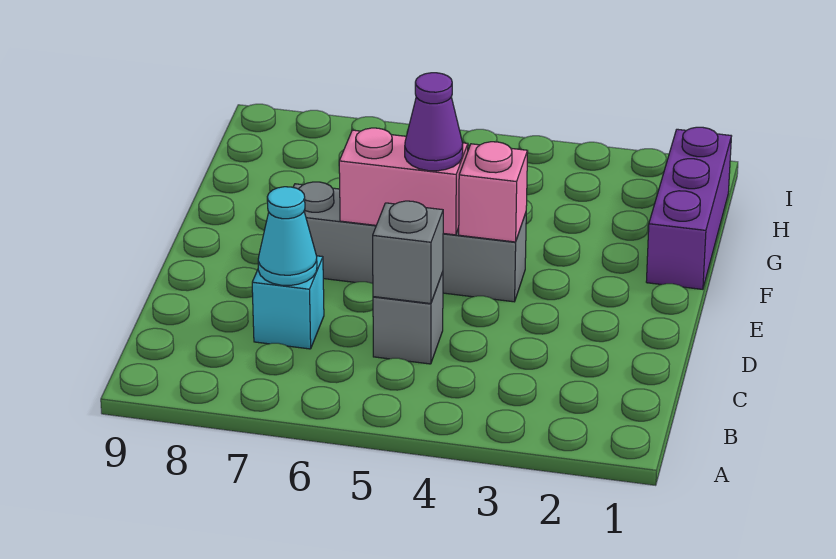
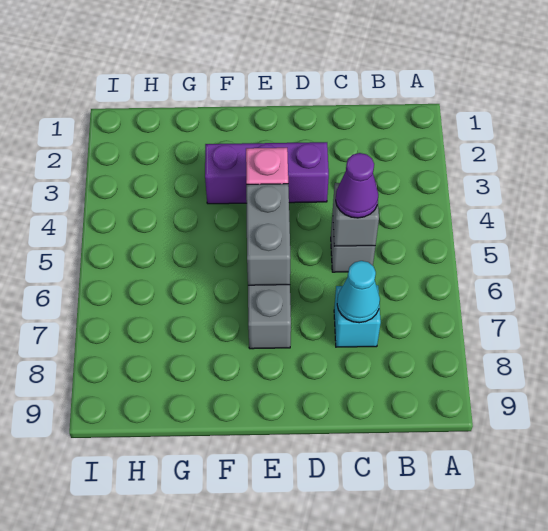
pink 1x2 brick [339,128,468,235] -> grey 1x2 brick [246,184,291,285]
purple 1x1 cone [405,73,463,171] -> purple 1x1 cone moved to [336,153,378,218]
purple 1x3 brick [646,127,731,289] -> purple 1x3 brick moved to [205,142,329,204]

